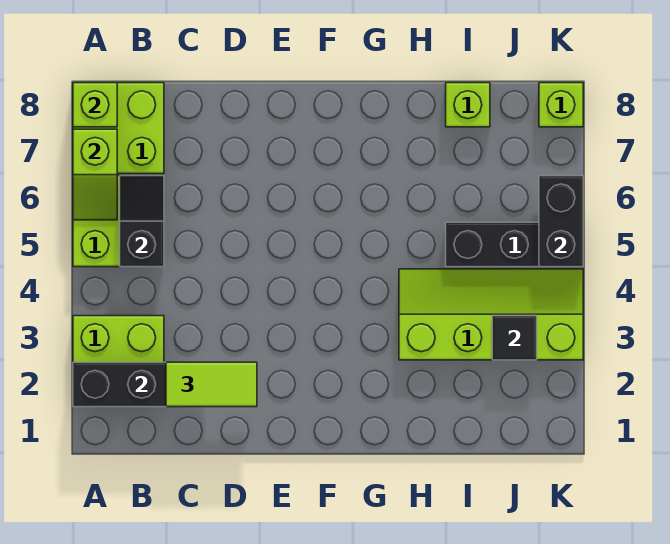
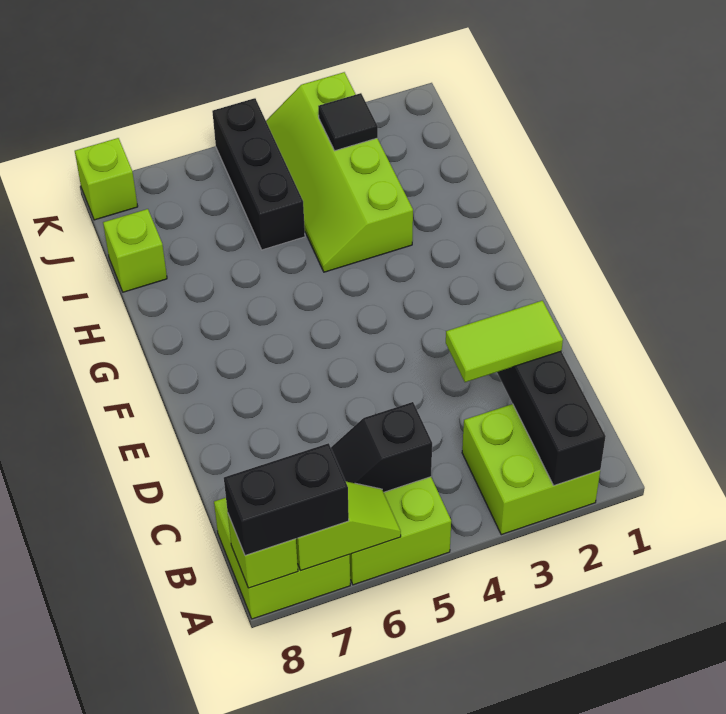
lime 1x2 tile [166,362,257,407] -> lime 1x2 tile turned to [446,301,563,382]
black 1x2 brick [539,176,583,267] -> black 1x2 brick moved to [224,443,349,556]

